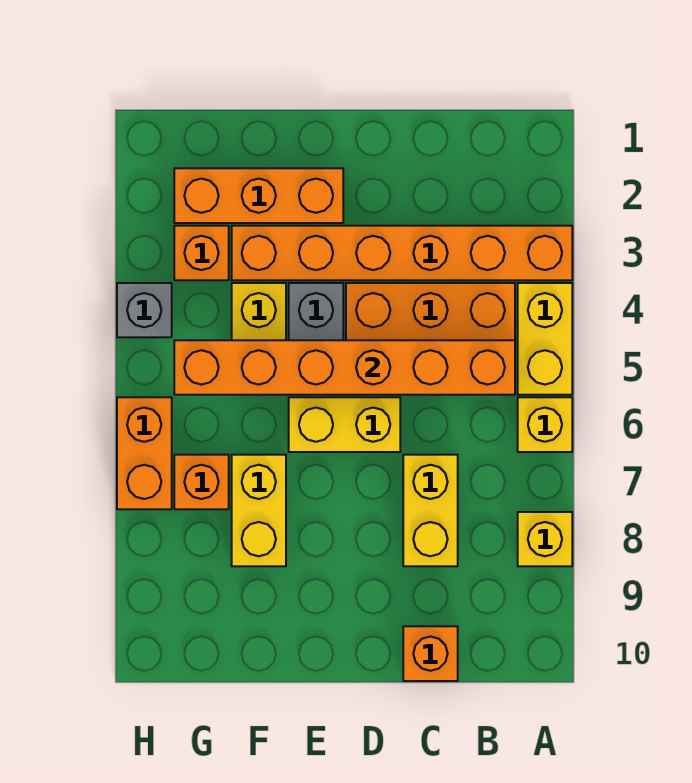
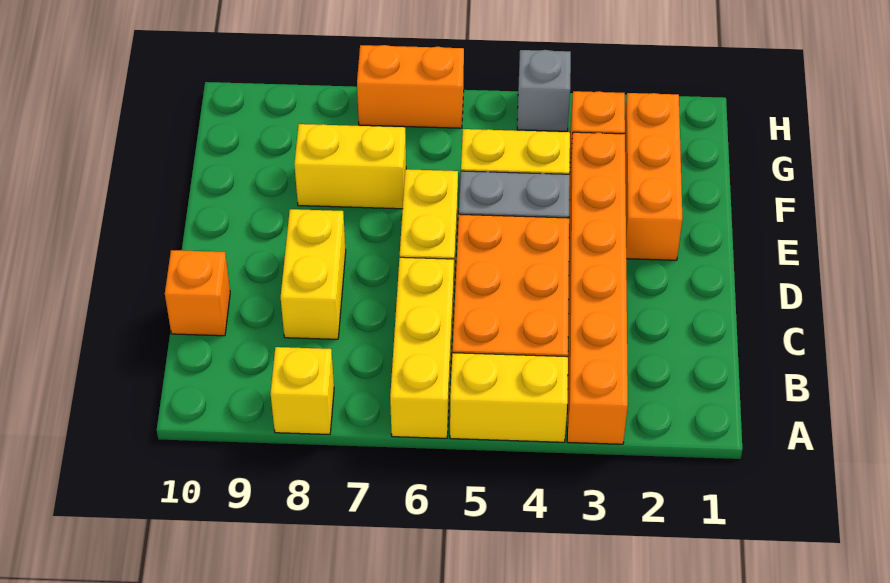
yellow 1x1 brick [518,397,572,452] -> yellow 1x3 brick [390,257,454,438]
orange 1x6 brick [174,340,515,395] -> none
yellow 1x2 brick [403,455,458,566] -> yellow 1x2 brick turned to [281,209,346,339]
orange 1x1 brick [174,455,229,509] -> none

